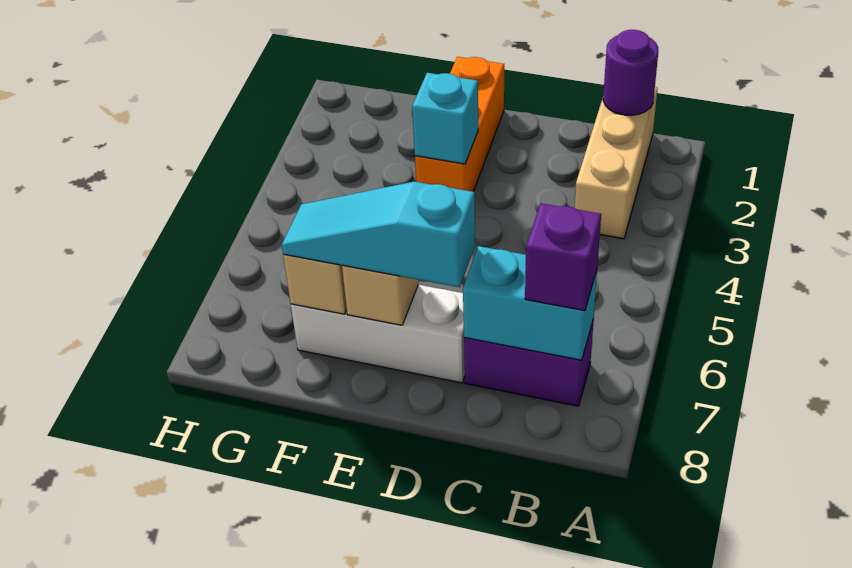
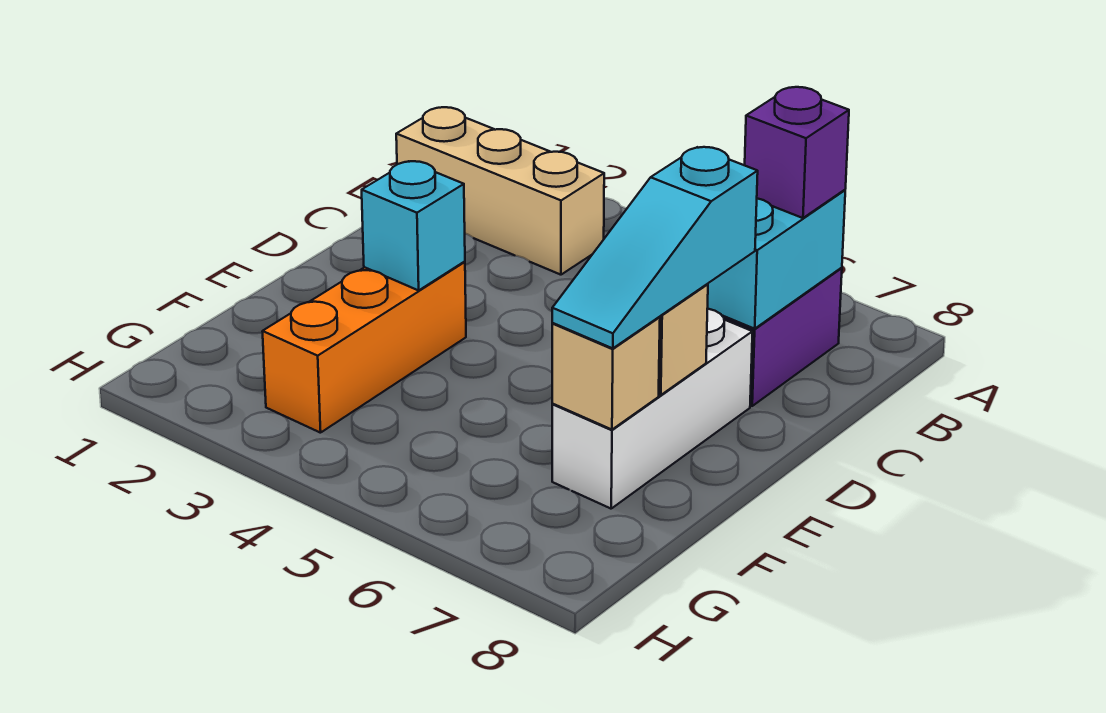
purple 1x1 round brick [603,30,658,116] -> none
orange 1x3 brick [415,57,504,192] -> orange 1x3 brick turned to [262,262,466,433]

